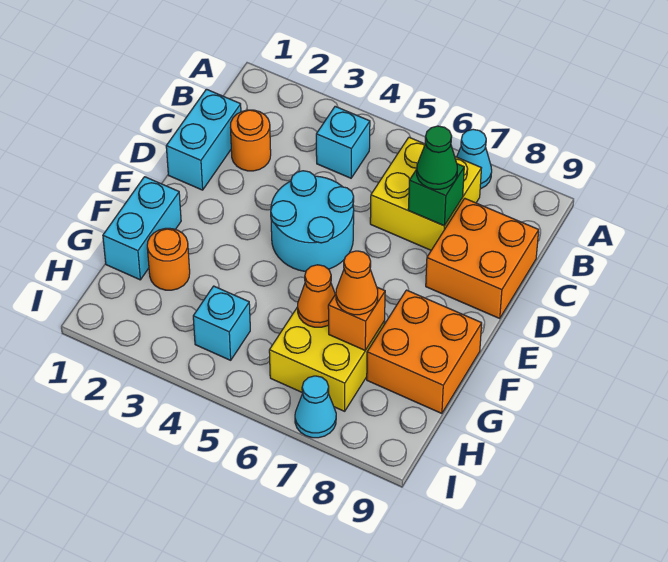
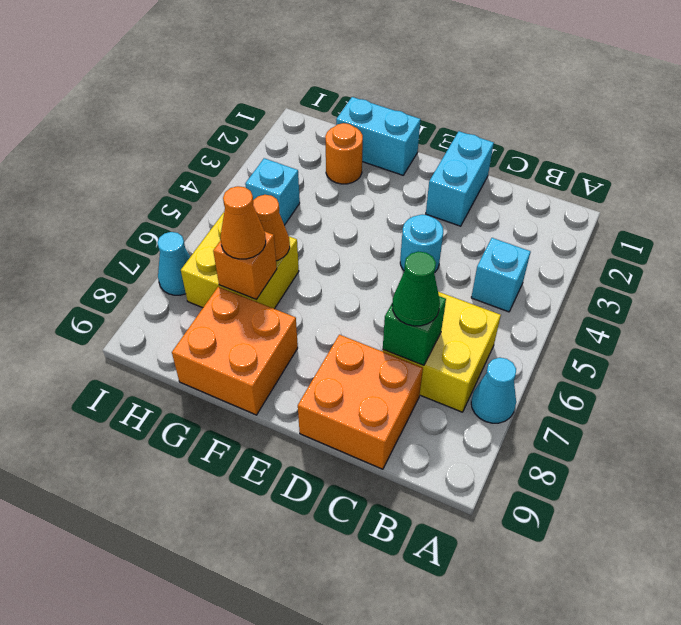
cyan 1x2 brick [166,89,241,190] -> cyan 1x2 brick turned to [426,131,494,226]
orange 1x1 round brick [230,110,271,171] -> none
cyan 2x2 round brick [271,171,354,272] -> cyan 1x1 round brick [400,215,443,272]

